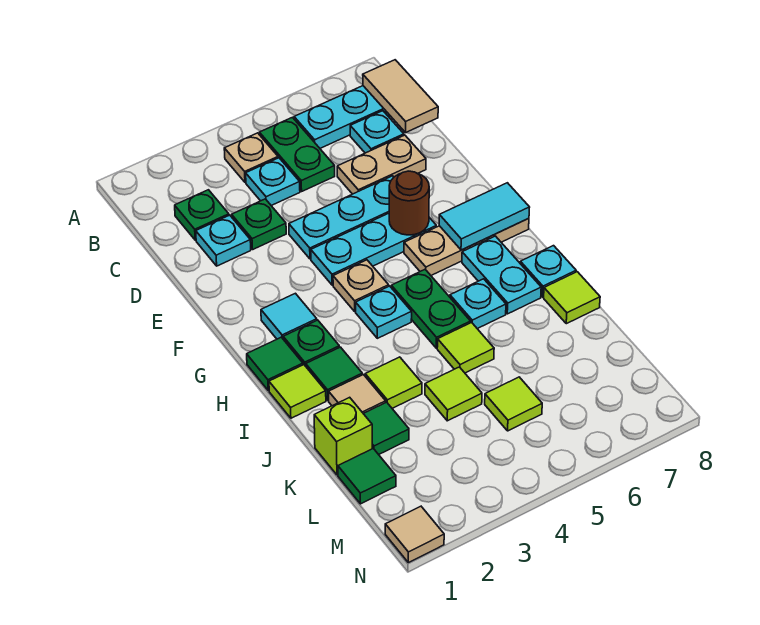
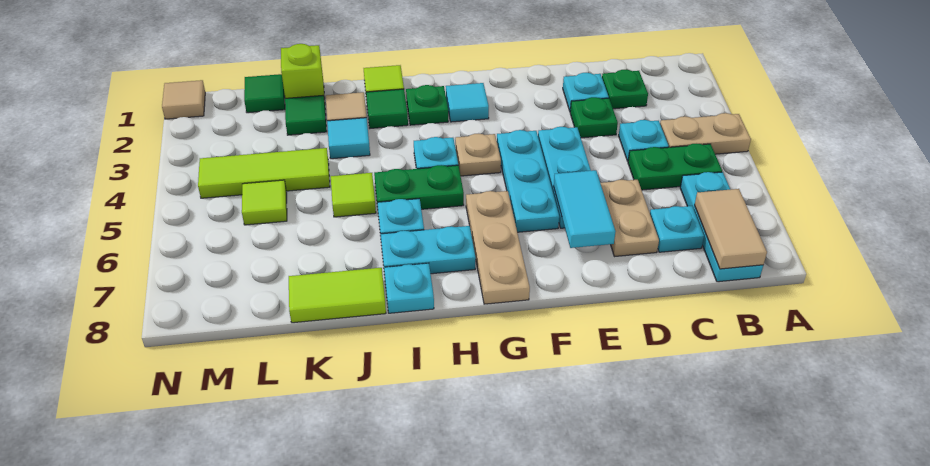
tan 1x1 plate [224,133,278,182] -> tan 1x2 plate [660,113,751,154]
tan 1x2 tile [363,60,438,133] -> tan 1x2 tile turned to [695,189,767,269]
brown 1x1 round brick [389,171,429,235] -> none
cyan 1x2 tile [439,183,530,250] -> cyan 1x2 tile moved to [554,170,616,248]
green 1x1 tile [247,337,303,390] -> none
lime 1x1 tile [365,357,422,408] -> cyan 1x1 tile [327,118,370,159]
lime 1x1 tile [544,272,600,324] -> lime 1x2 tile [289,268,386,323]
lime 1x1 tile [425,367,482,421] -> lime 1x3 tile [198,148,330,198]

